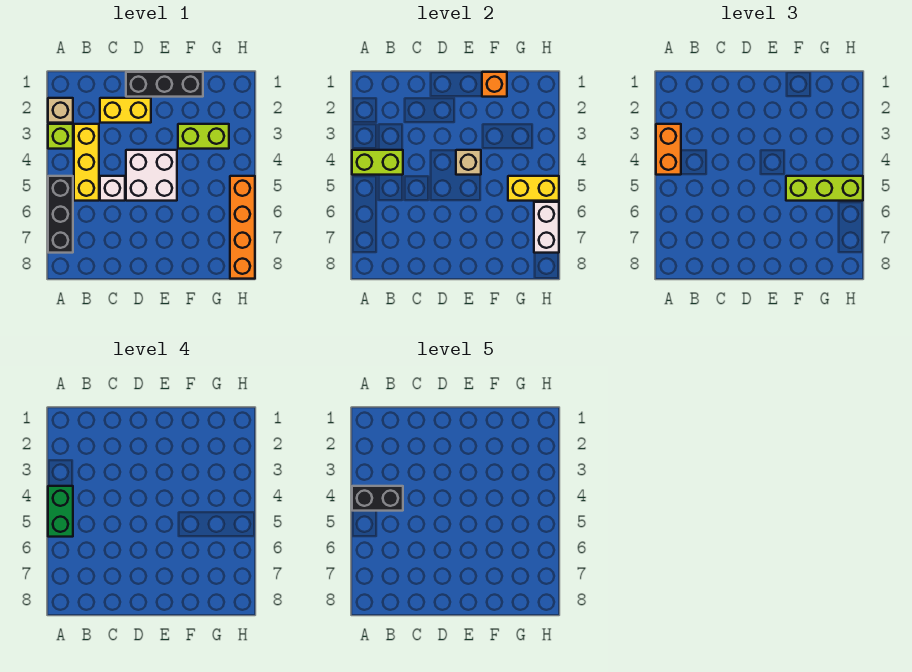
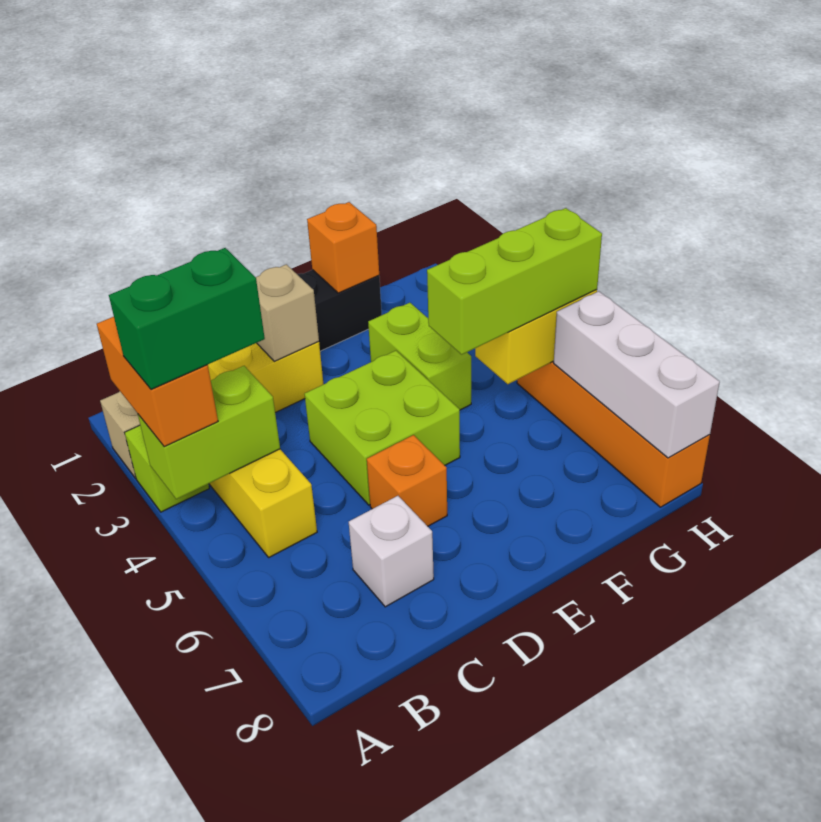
green 1x2 brick [48,486,73,537] -> green 1x2 brick turned to [109,248,265,390]
black 1x2 brick [352,486,403,511] -> none
black 1x3 brick [48,176,73,253] -> none
white 1x1 brick [100,176,125,201] -> white 1x1 brick moved to [349,496,434,607]
white 2x2 brick [126,150,177,201] -> lime 2x2 brick [304,351,460,505]
none -> orange 1x1 brick [367,435,447,526]
tan 1x1 brick [456,150,481,175] -> tan 1x1 brick moved to [256,264,319,361]
lime 1x2 brick [178,124,229,149] -> lime 1x2 brick turned to [368,303,471,410]
white 1x2 brick [534,202,559,253] -> white 1x3 brick [554,291,720,458]

